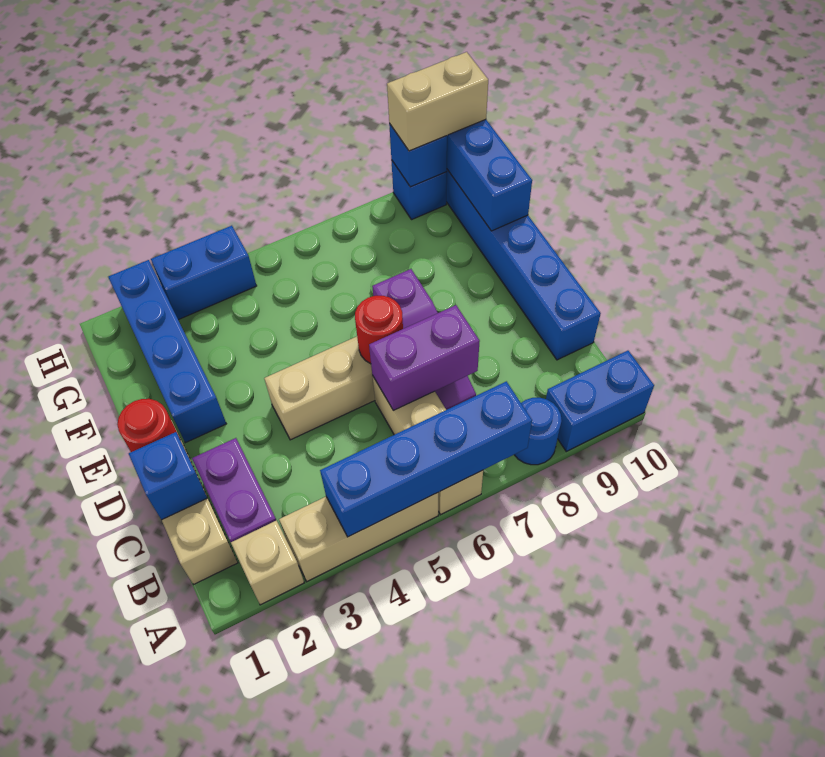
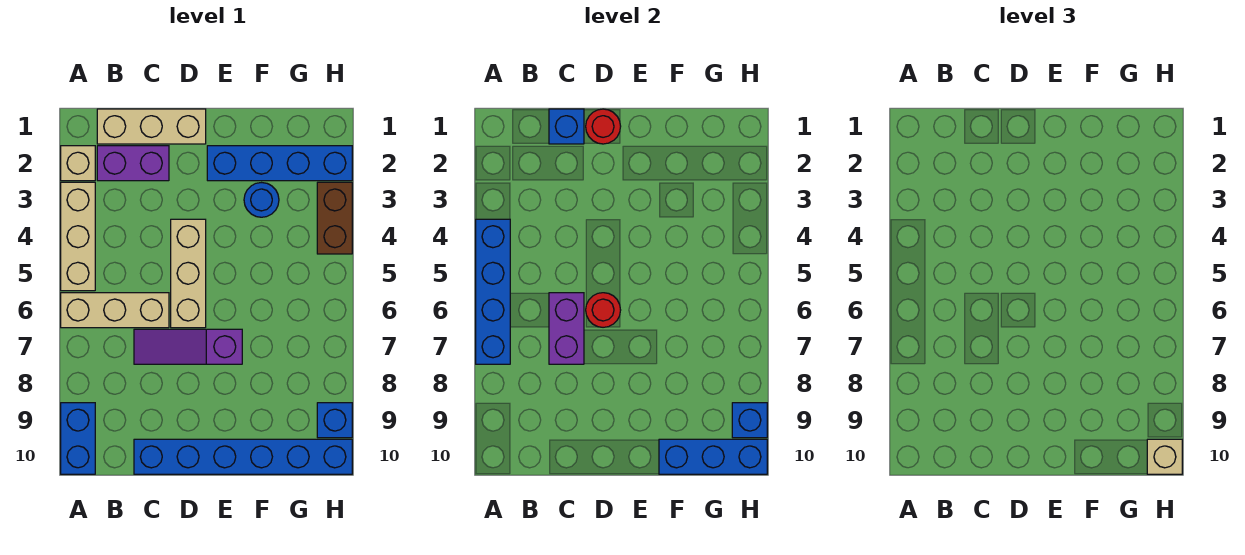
blue 1x1 round brick [514,398,561,465] -> blue 1x1 round brick moved to [244,183,279,217]
blue 1x2 brick [151,226,257,320] -> brown 1x2 brick [317,182,352,254]
tan 1x2 brick [387,52,488,151] -> tan 1x1 brick [1147,439,1182,474]

